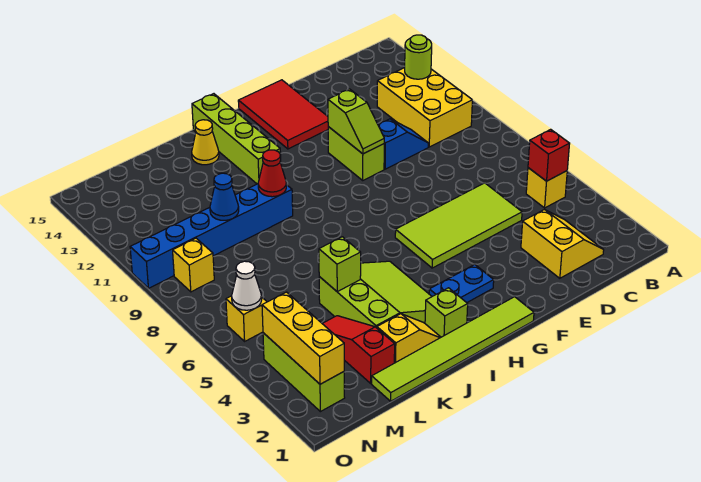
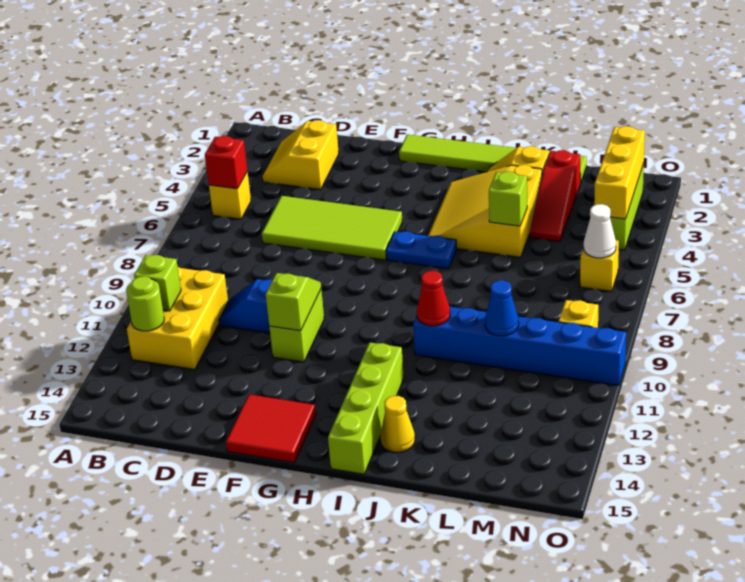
red 2x3 tile [238,80,328,149] -> red 2x2 tile [226,394,316,463]
blue 1x2 plate [429,265,494,303] -> blue 1x2 plate moved to [386,231,457,269]
lime 1x1 brick [425,288,468,337] -> lime 1x1 brick moved to [134,255,181,311]
lime 3x3 slope [319,261,432,328] -> yellow 3x3 slope [428,165,542,257]

